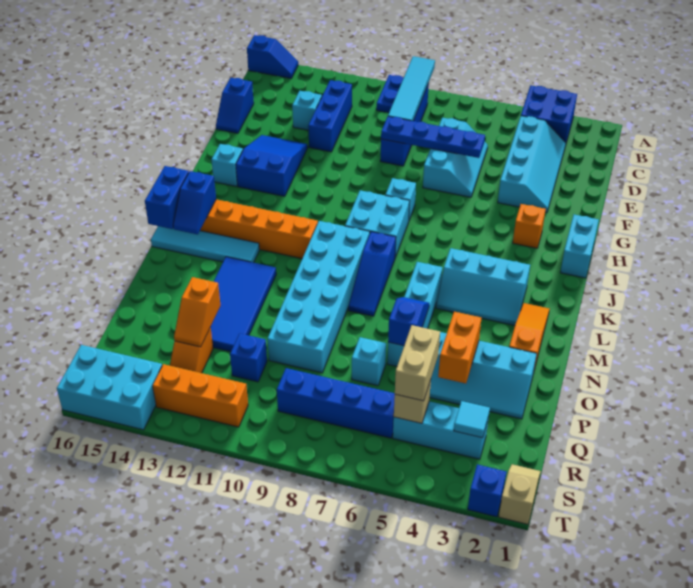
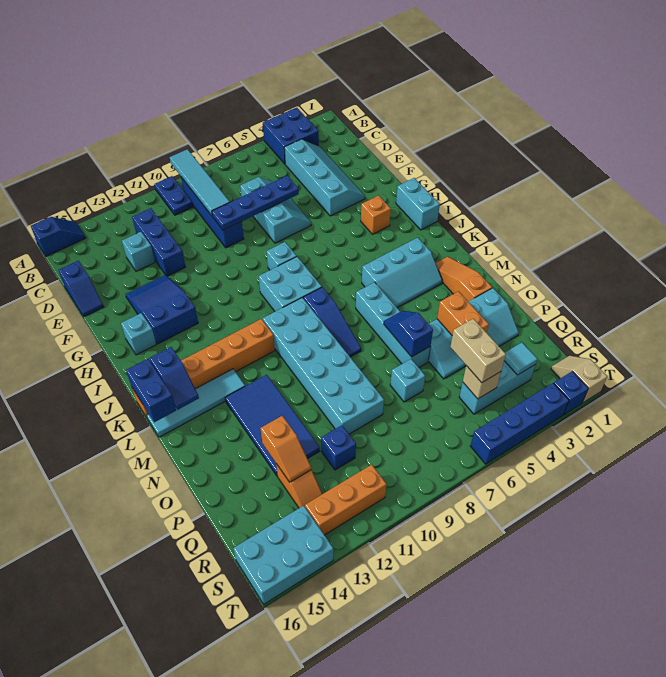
blue 1x4 brick [277,368,395,438] -> blue 1x4 brick moved to [471,383,569,464]

